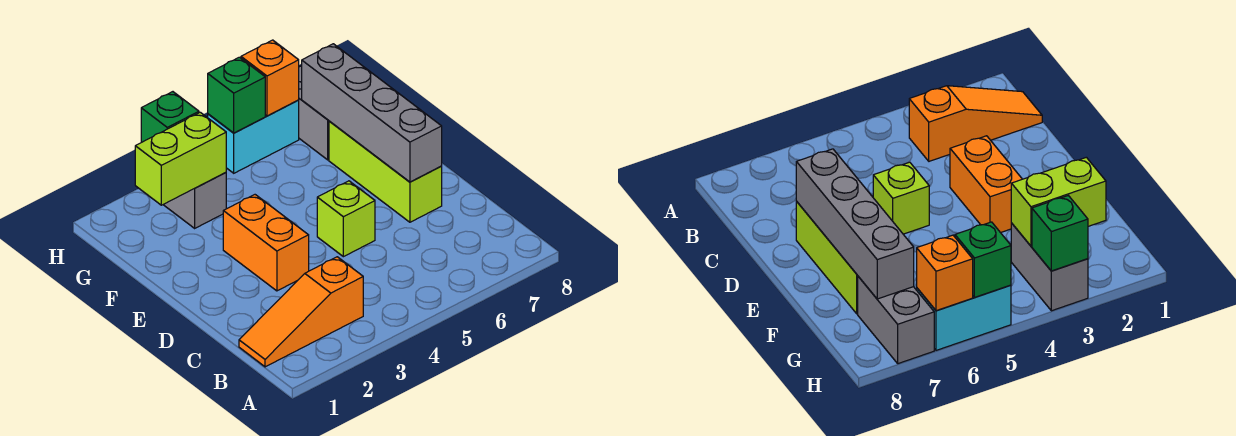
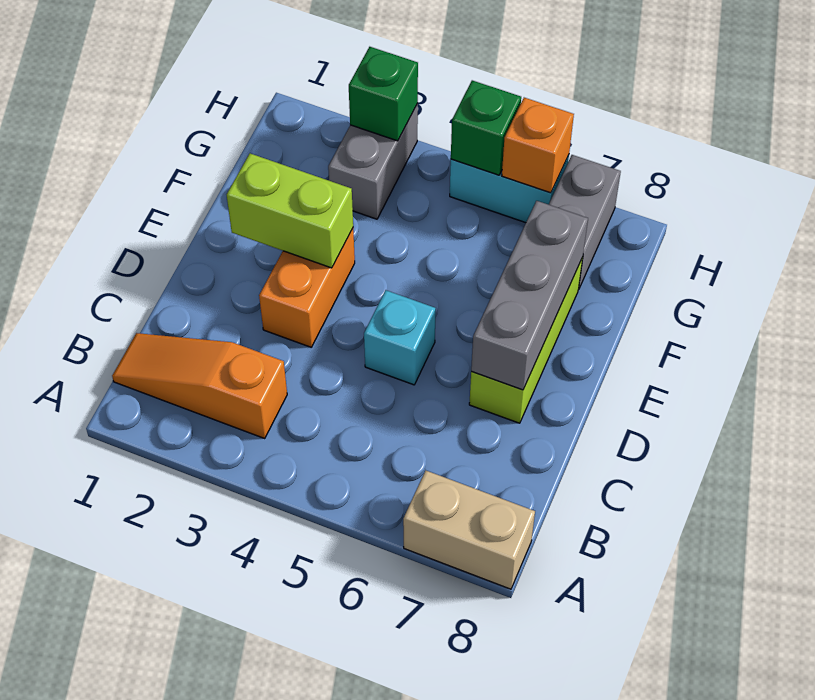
none -> tan 1x2 brick [403,470,535,589]
lime 1x1 brick [317,181,375,257] -> cyan 1x1 brick [364,290,436,385]
grey 1x4 brick [302,44,442,182] -> grey 1x3 brick [471,201,588,390]
lime 1x2 brick [135,112,226,205] -> lime 1x2 brick moved to [227,153,353,268]

